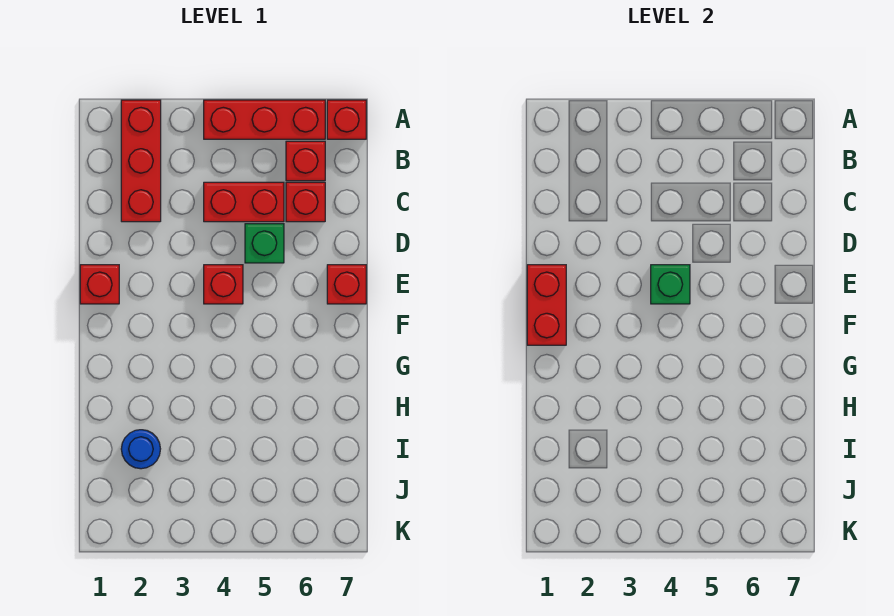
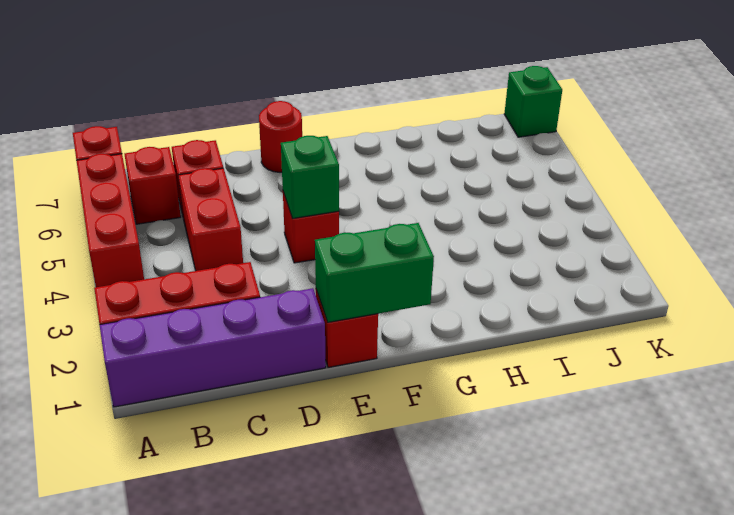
none -> purple 1x4 brick [100,288,326,407]
green 1x1 brick [245,224,284,263] -> green 1x1 brick moved to [504,66,562,137]
red 1x2 brick [527,265,566,345] -> green 1x2 brick [315,223,434,322]
red 1x1 brick [327,265,366,304] -> red 1x1 round brick [259,101,302,172]
blue 1x1 round brick [121,430,160,469] -> none

